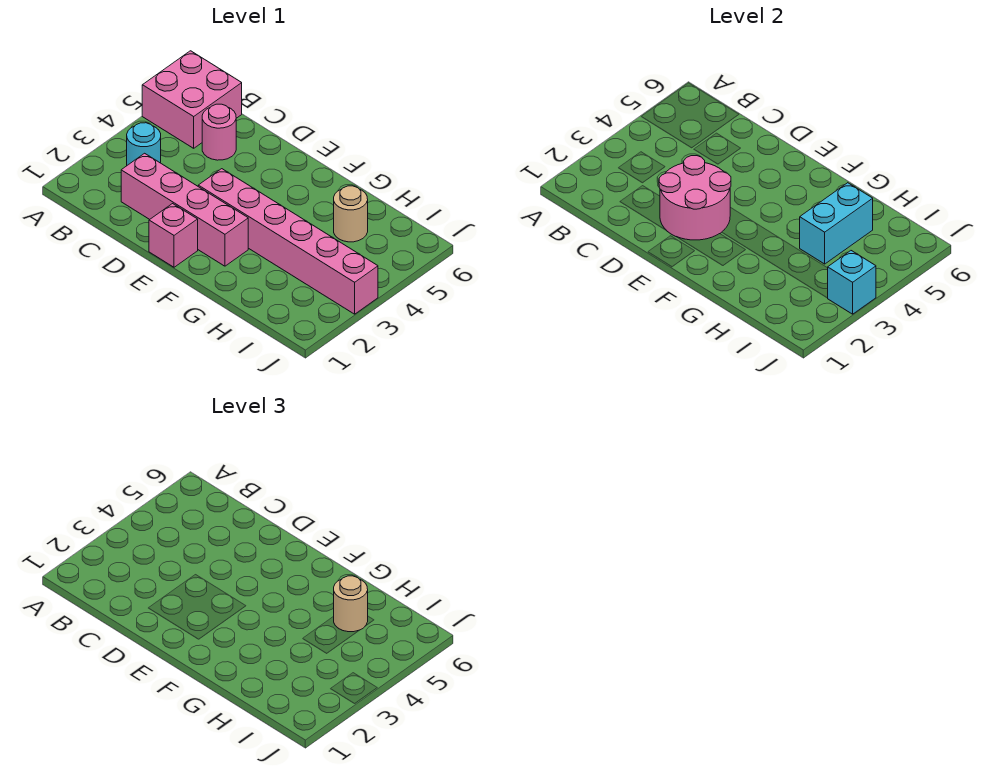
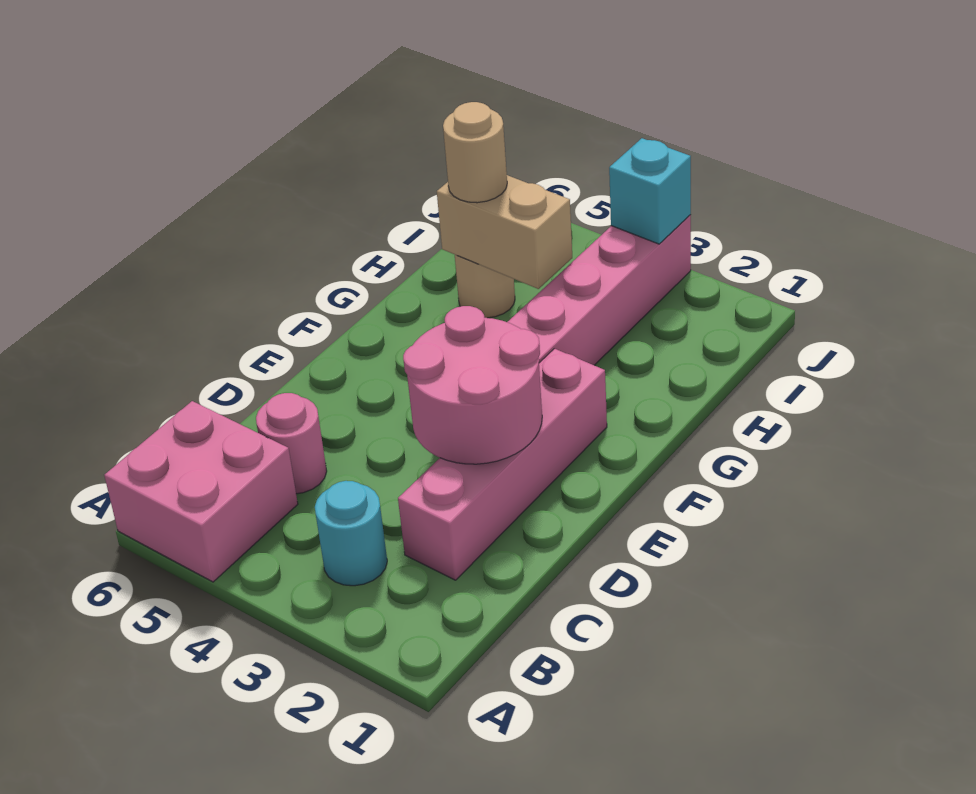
pink 1x1 brick [149,204,198,267] -> none
cyan 1x2 brick [800,183,873,264] -> tan 1x2 brick [437,175,572,289]

